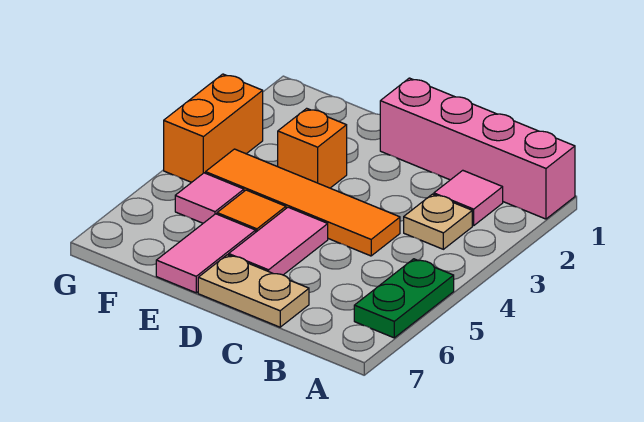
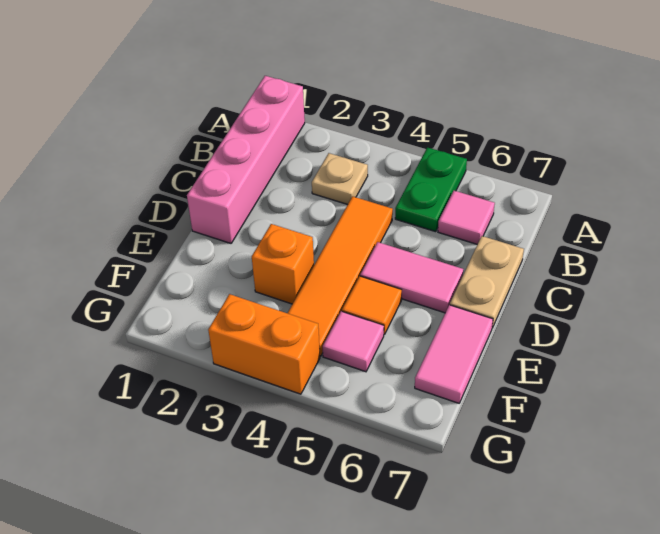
green 1x2 plate [354,259,454,338] -> green 1x2 plate turned to [395,148,467,232]
pink 1x1 tile [434,170,503,226] -> pink 1x1 tile moved to [438,191,495,244]
pink 1x2 tile [156,214,256,293] -> pink 1x2 tile turned to [415,305,493,403]

